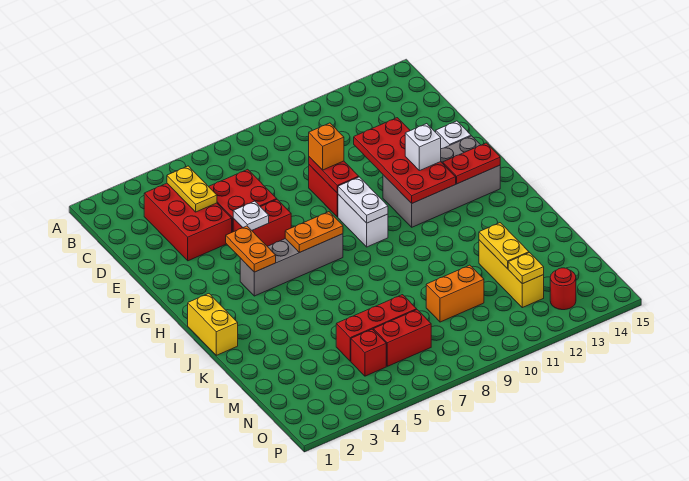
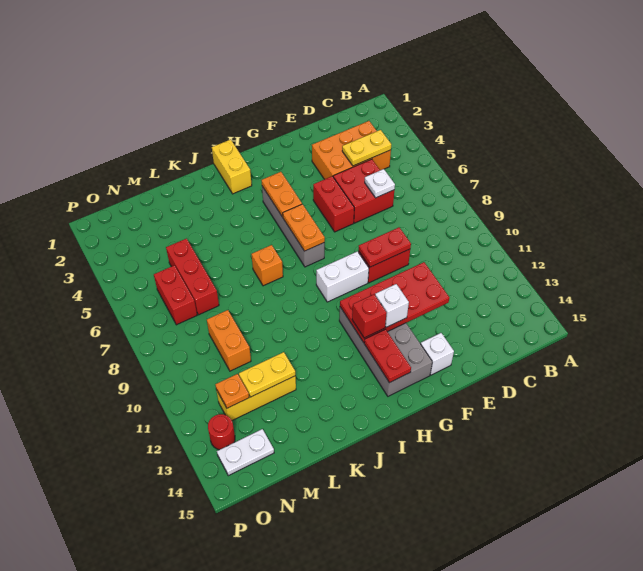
red 2x3 brick [144,183,232,261] -> orange 2x3 brick [312,121,391,179]
orange 1x1 brick [309,123,344,170] -> orange 1x1 brick moved to [251,245,283,286]
white 1x1 plate [233,201,269,230] -> white 1x1 plate moved to [365,169,395,198]
orange 1x2 plate [226,226,276,272] -> orange 1x2 plate turned to [261,172,302,217]
white 1x2 plate [338,177,388,223] -> white 1x2 plate moved to [217,429,274,476]
yellow 1x2 brick [188,294,238,355] -> yellow 1x2 brick turned to [212,139,252,194]
red 1x1 brick [351,329,386,376] -> red 1x1 brick moved to [352,294,387,338]
yellow 1x1 plate [508,253,544,284] -> orange 1x1 plate [215,374,249,408]

